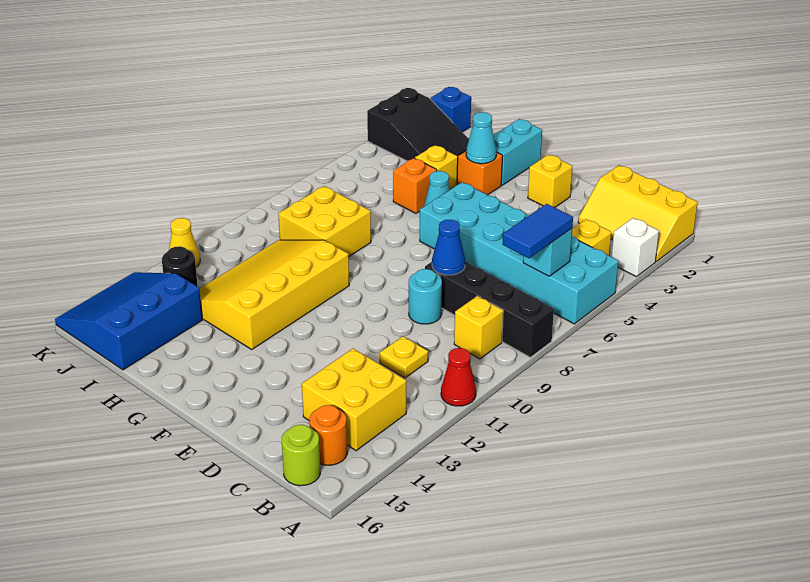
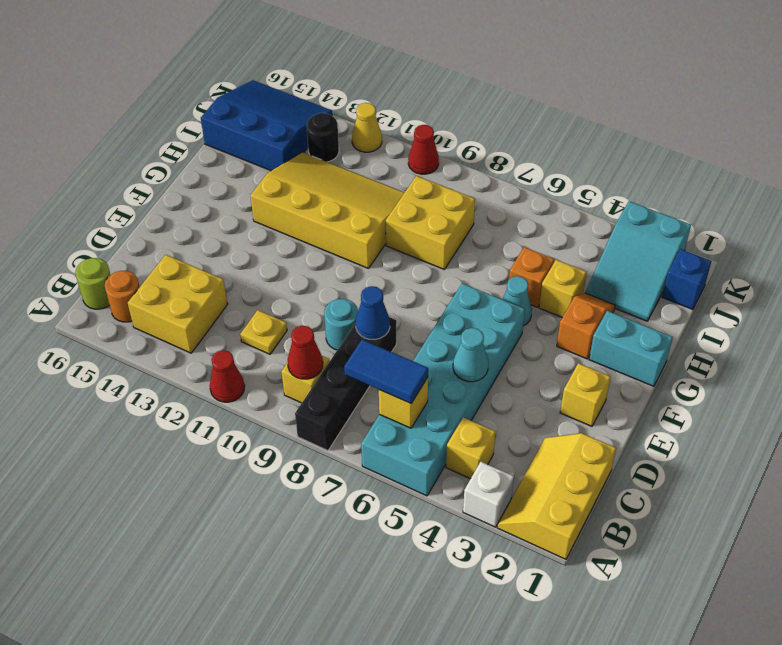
cyan 1x1 brick [523,229,572,276] -> yellow 1x1 brick [379,378,428,428]
none -> red 1x1 cone [288,326,323,379]
cyan 1x1 cone [466,112,497,164] -> cyan 1x1 cone moved to [453,328,488,382]
black 2x3 slope [367,88,469,161] -> cyan 2x3 slope [585,201,691,321]
none -> red 1x1 cone [408,125,439,174]

